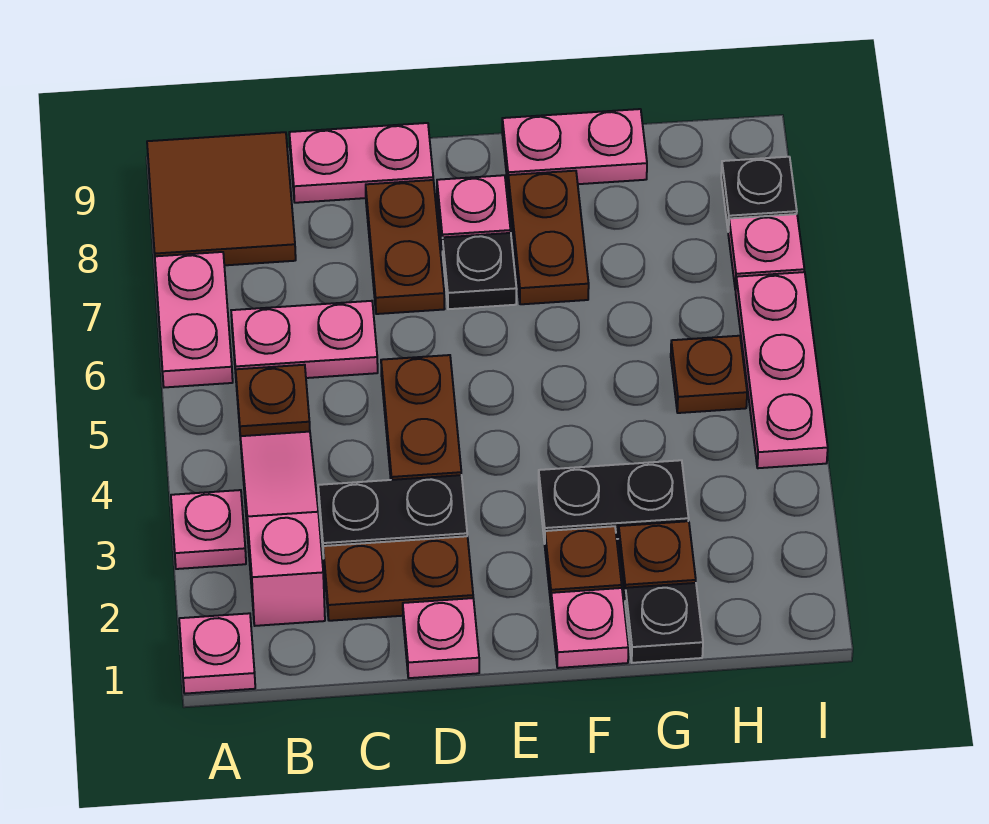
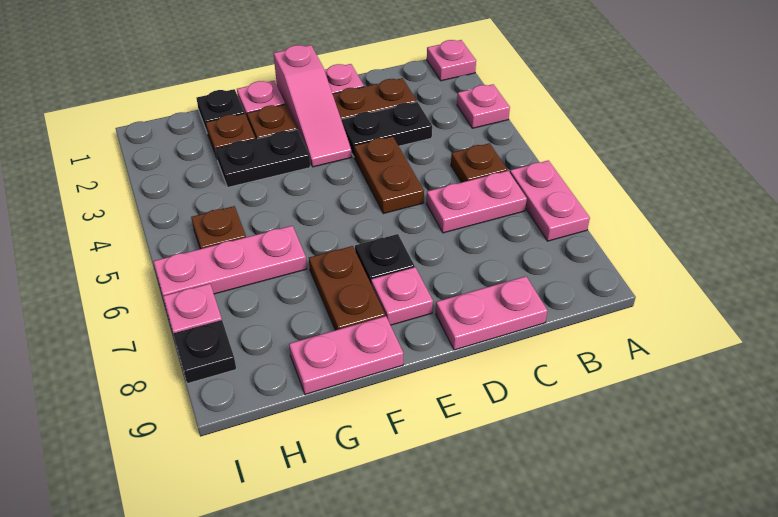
brown 2x2 tile [147,132,296,265] -> none
pink 1x3 slope [240,432,325,626] -> pink 1x3 slope moved to [274,45,352,167]
brown 1x2 plate [366,180,445,314] -> none
pink 1x3 plate [736,272,828,468] -> pink 1x3 plate turned to [153,226,307,296]

